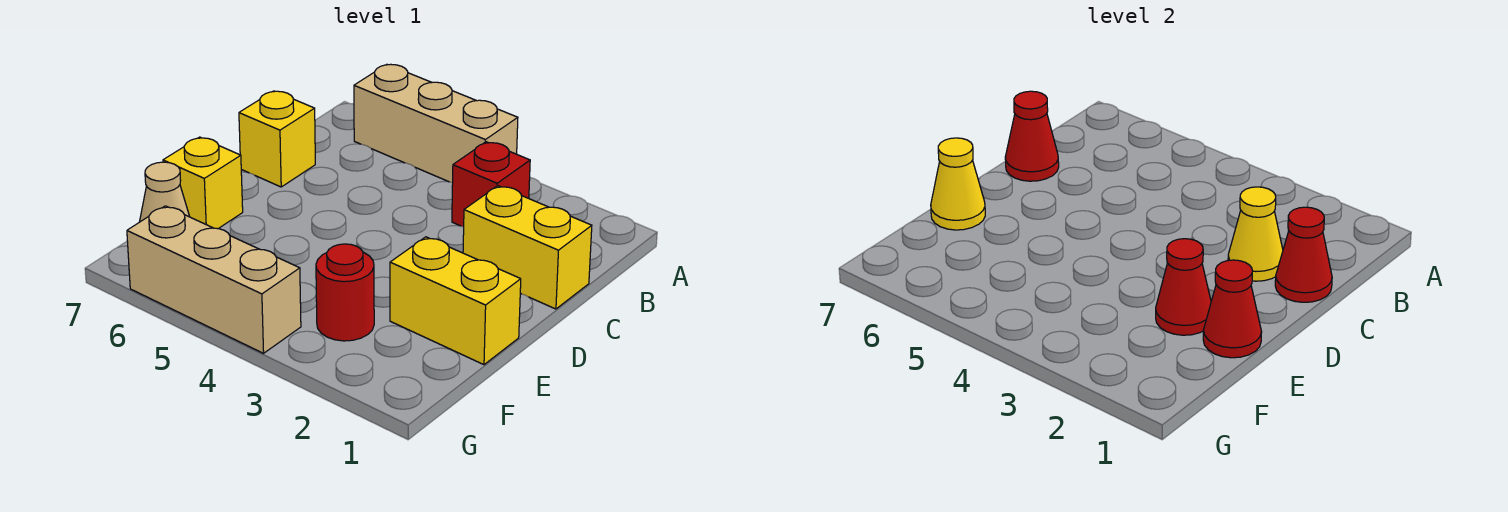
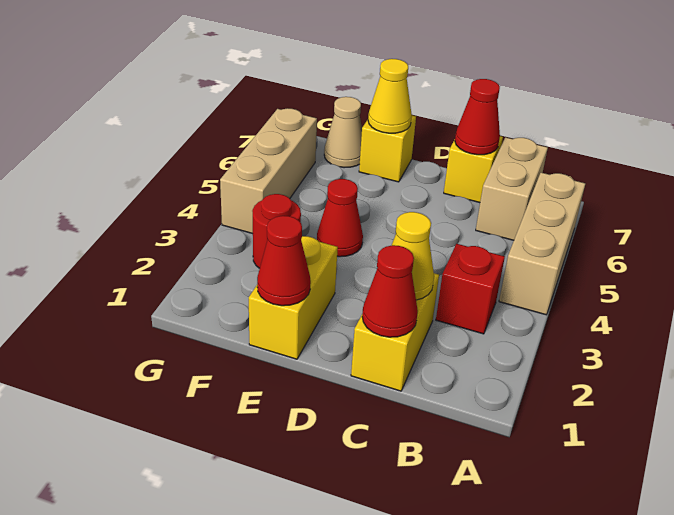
none -> tan 1x2 brick [476,137,548,240]
red 1x1 cone [1156,239,1211,335] -> red 1x1 cone moved to [317,179,363,257]

